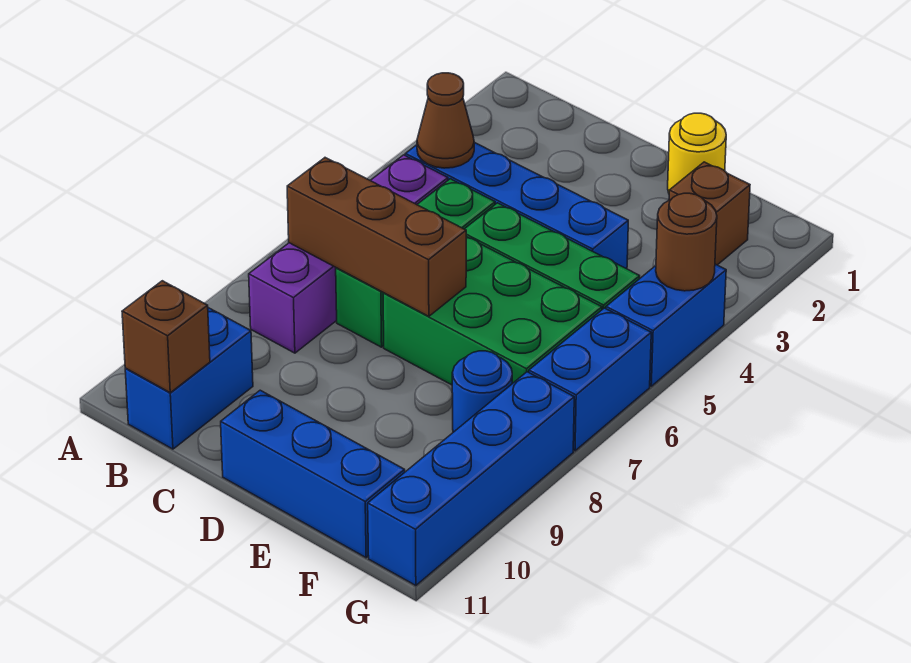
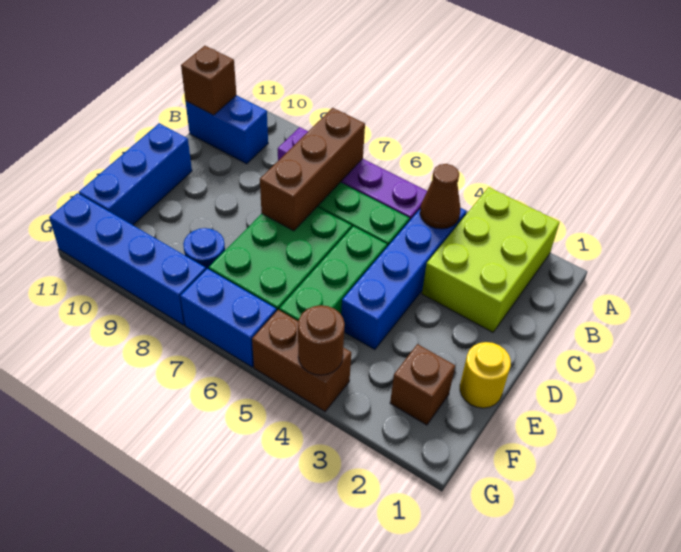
none -> lime 2x3 brick [422,187,559,332]
blue 1x2 brick [606,264,726,386] -> brown 1x2 brick [252,310,351,412]

